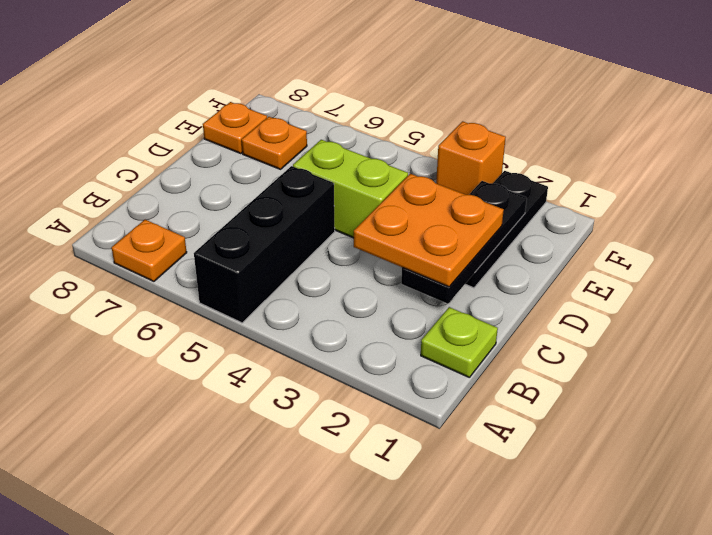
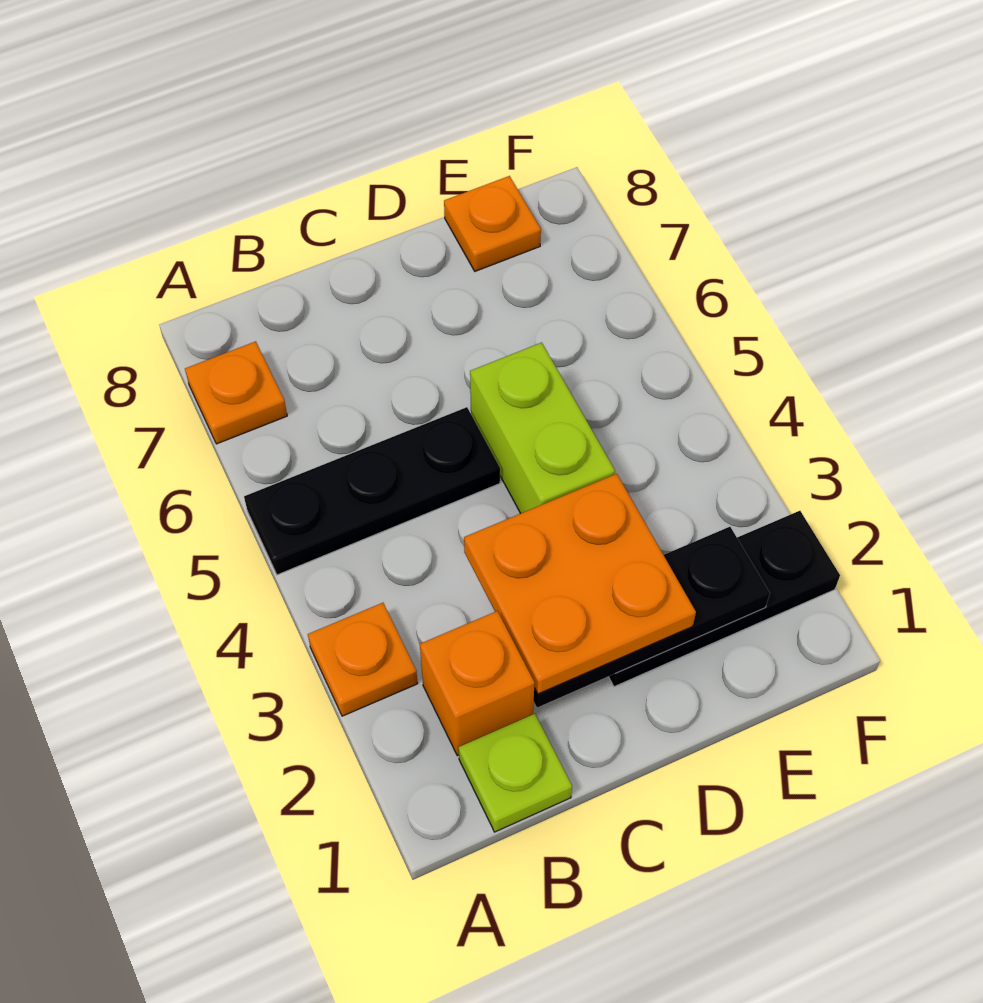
black 1x3 brick [194,166,335,323] -> black 1x3 plate [244,407,500,575]
orange 1x1 plate [242,117,307,169] -> orange 1x1 plate moved to [308,603,418,716]
orange 1x1 brick [436,121,506,195] -> orange 1x1 brick moved to [420,611,535,756]

